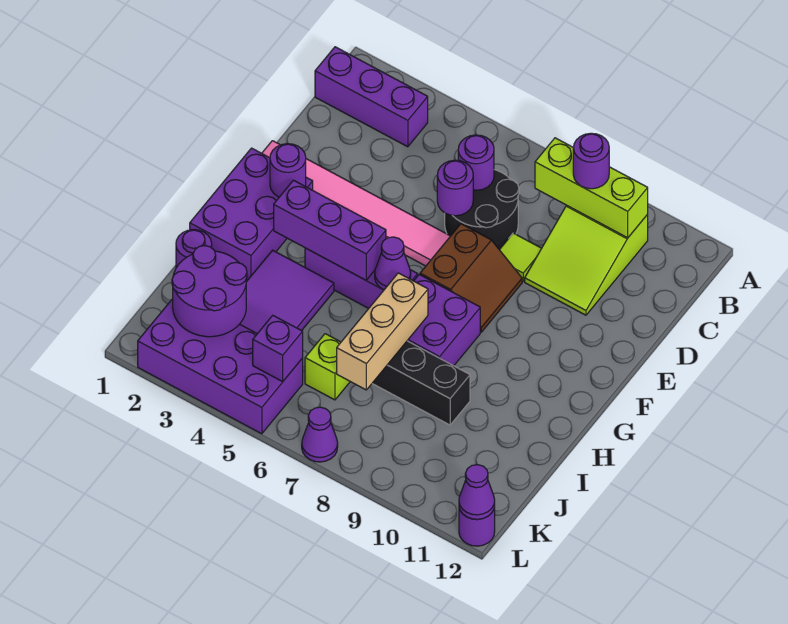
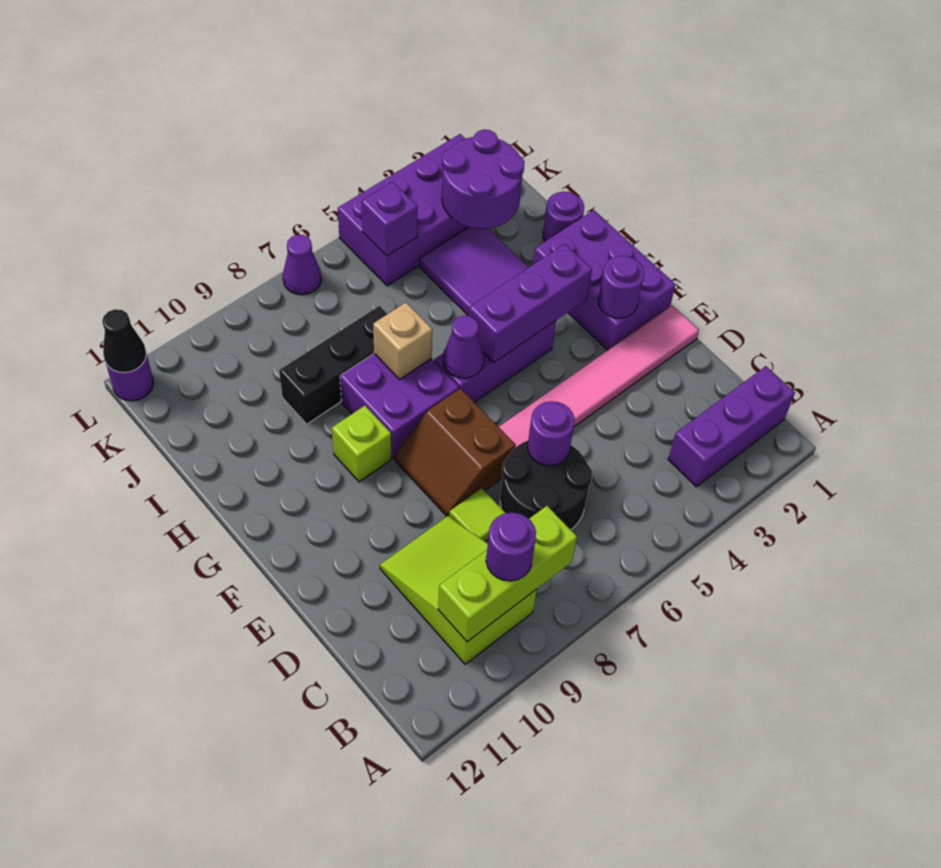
purple 1x1 round brick [458,135,494,190] -> none
tan 1x3 brick [337,273,428,390] -> tan 1x1 brick [373,303,432,379]
lime 1x1 brick [305,334,350,400] -> lime 1x1 brick moved to [332,406,391,482]
purple 1x1 cone [459,465,495,519] -> black 1x1 cone [102,309,146,373]

